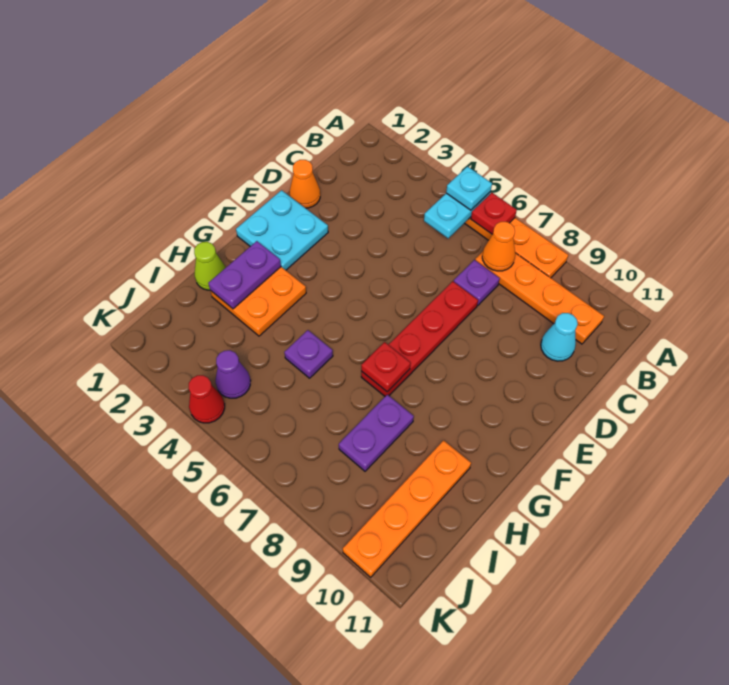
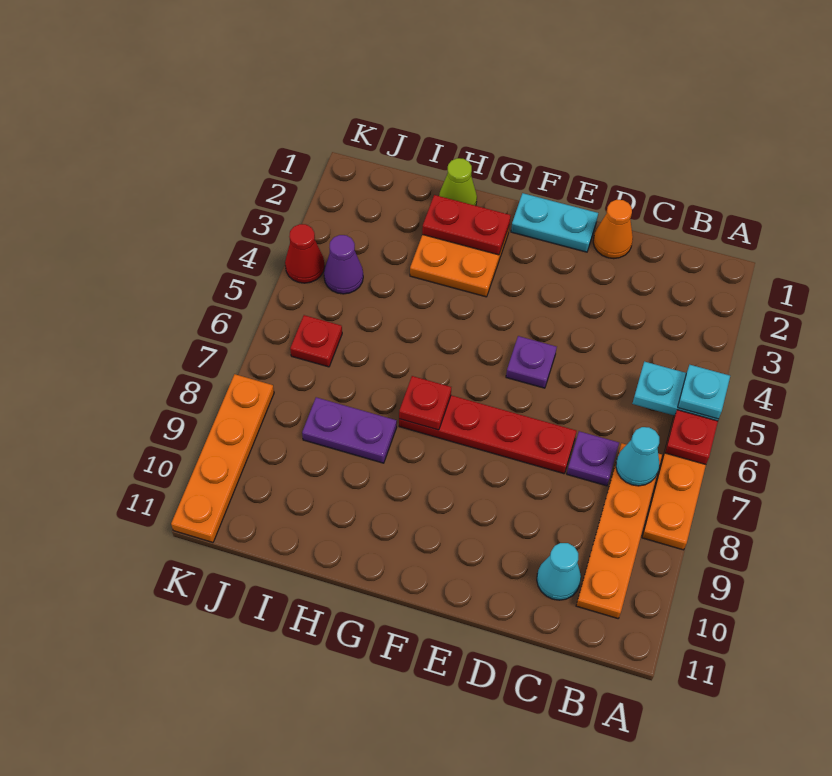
orange 1x1 cone [482,222,515,271] -> cyan 1x1 cone [616,427,659,486]
cyan 2x2 plate [236,190,328,270] -> cyan 1x2 plate [511,193,598,252]
purple 1x2 plate [208,241,281,309] -> red 1x2 plate [422,195,511,255]
purple 1x1 plate [284,330,333,378] -> purple 1x1 plate moved to [506,336,557,388]
orange 1x4 plate [343,440,471,577] -> orange 1x4 plate turned to [171,374,274,542]
none -> red 1x1 plate [290,315,342,367]

